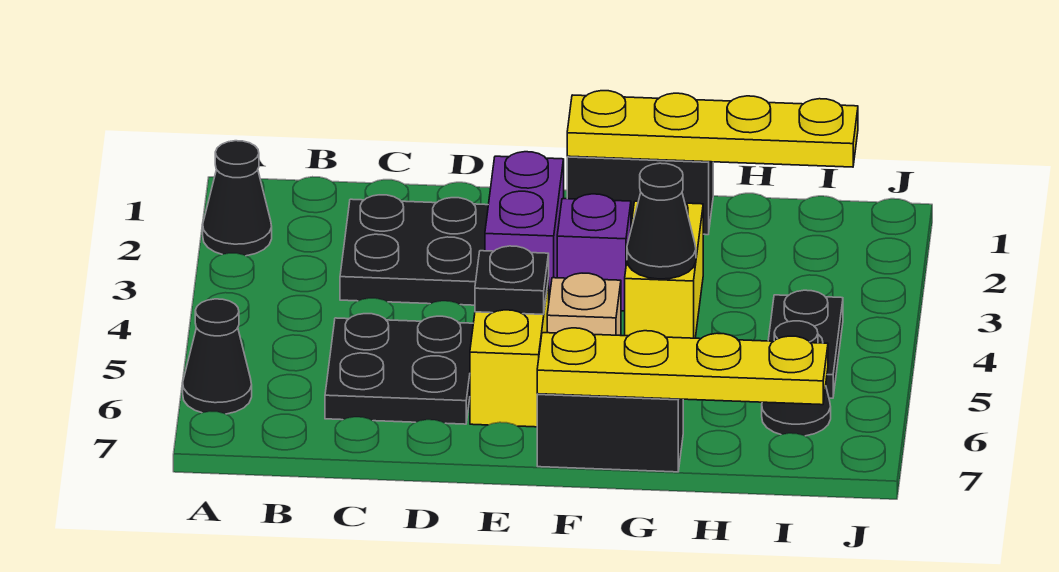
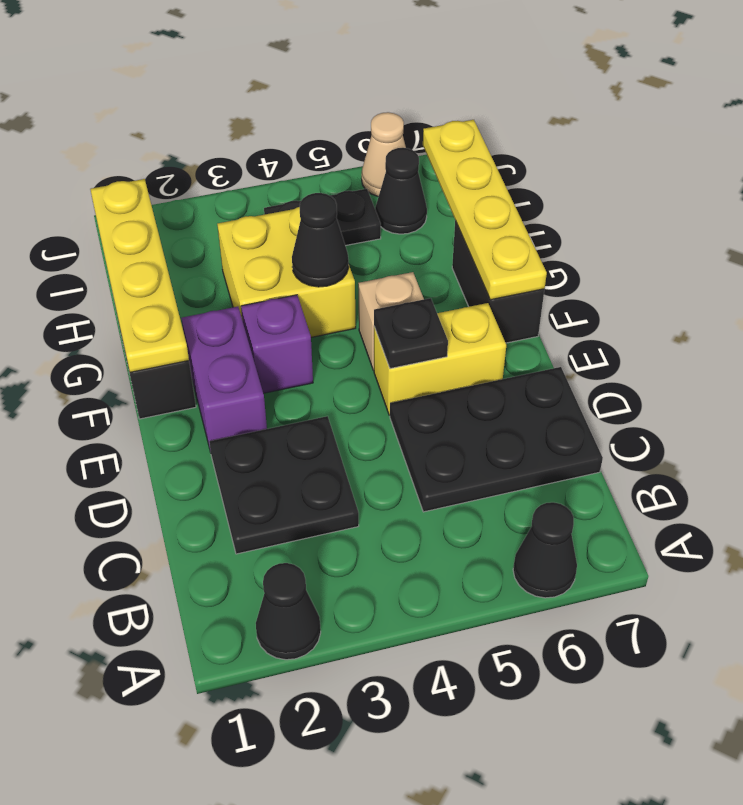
black 2x2 plate [325,314,473,424] -> black 2x3 plate [390,367,603,512]
purple 1x2 brick [485,152,564,297] -> purple 1x2 brick turned to [181,307,267,452]
yellow 1x2 brick [625,201,703,338] -> yellow 2x2 brick [217,207,356,337]
none -> tan 1x1 cone [362,112,406,197]

